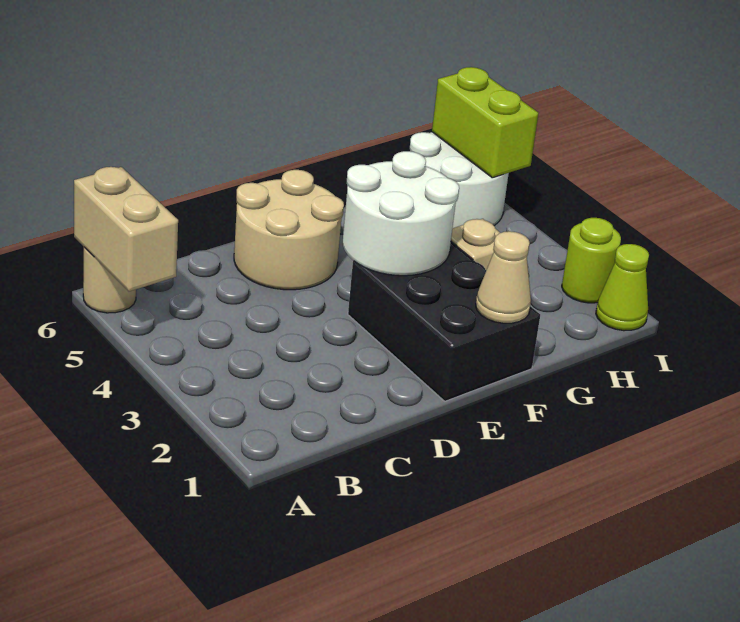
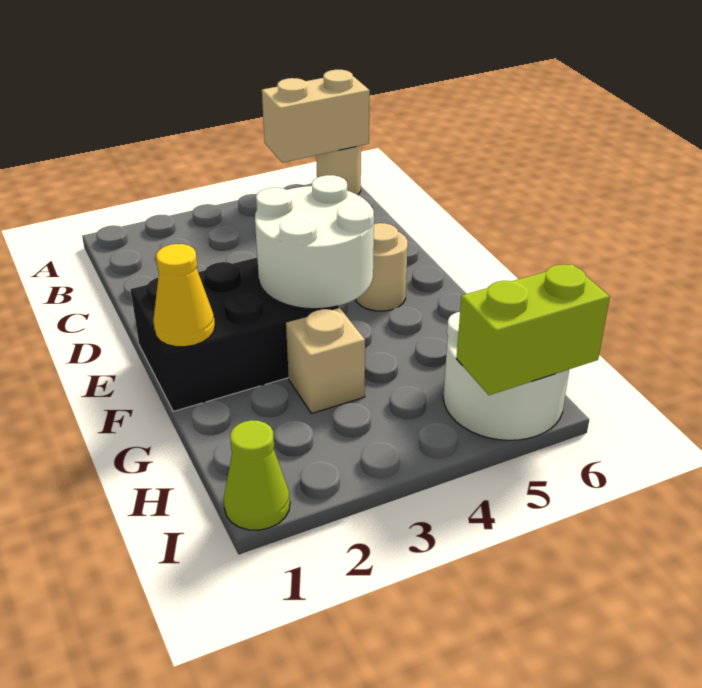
tan 2x2 round brick [234,170,344,290] -> tan 1x1 round brick [356,223,408,311]
tan 1x1 cone [476,231,531,323] -> yellow 1x1 cone [153,244,215,347]
lime 1x1 round brick [562,218,621,303] -> none

